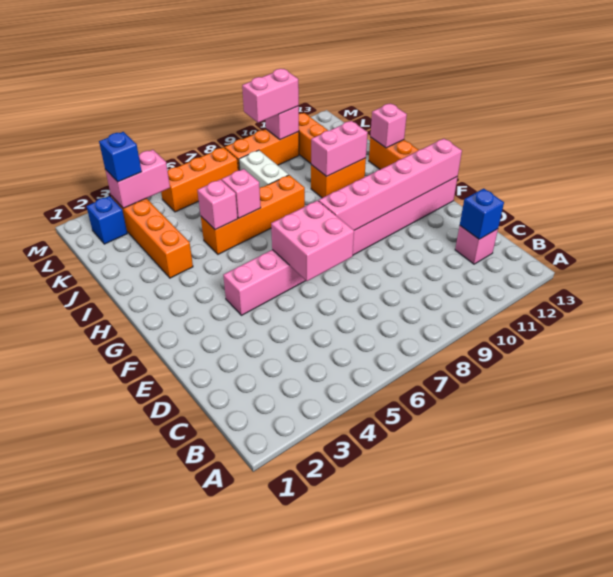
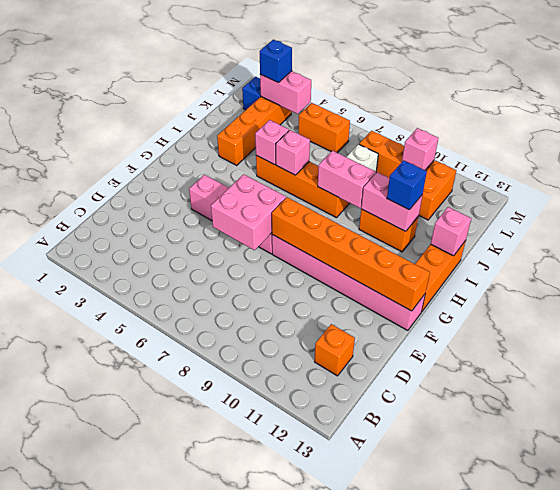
pink 1x1 brick [455,226,498,264] -> orange 1x1 brick [314,324,355,376]
blue 1x1 brick [460,189,504,239] -> blue 1x1 brick moved to [387,160,427,210]
pink 1x6 brick [319,139,462,230] -> orange 1x6 brick [272,197,430,311]
orange 1x3 brick [161,147,238,212] -> orange 1x2 brick [299,103,350,153]
pink 1x2 brick [242,69,299,123] -> pink 1x2 brick moved to [318,151,376,208]

